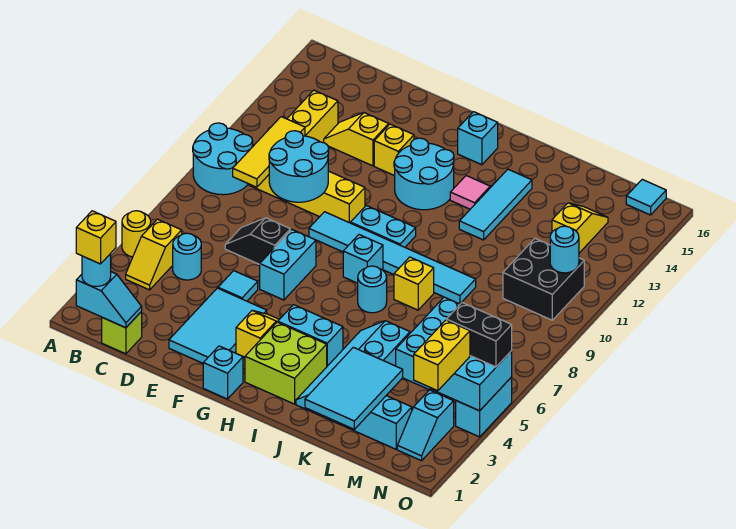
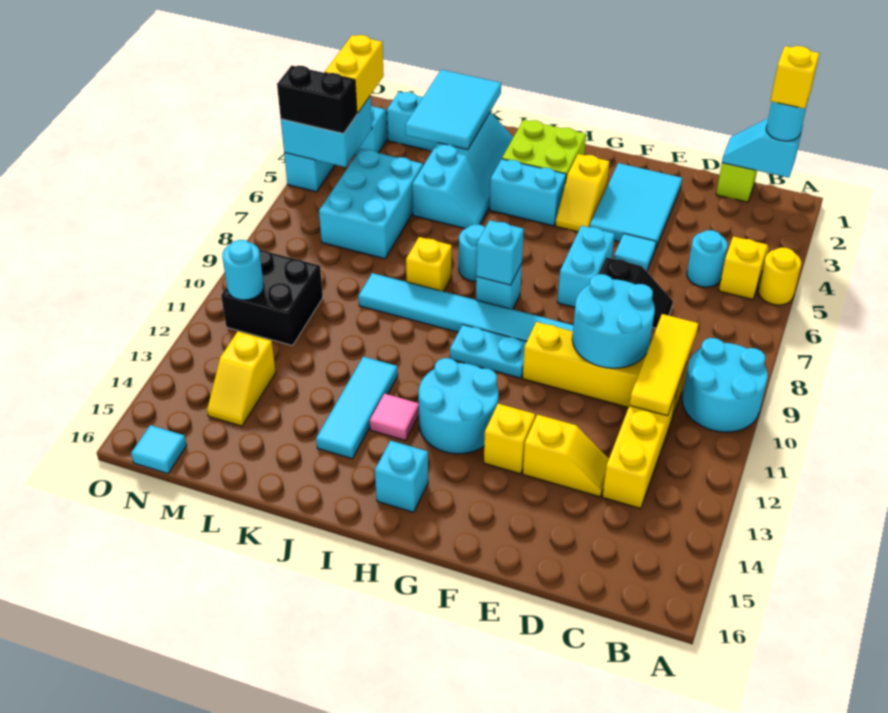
cyan 1x1 brick [203,346,243,399] -> cyan 1x1 brick moved to [476,220,524,285]

